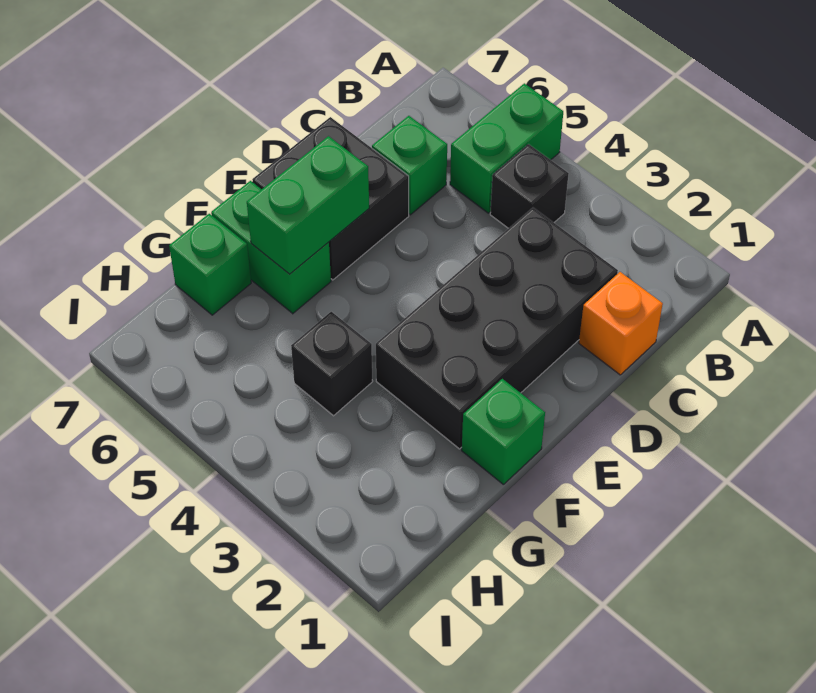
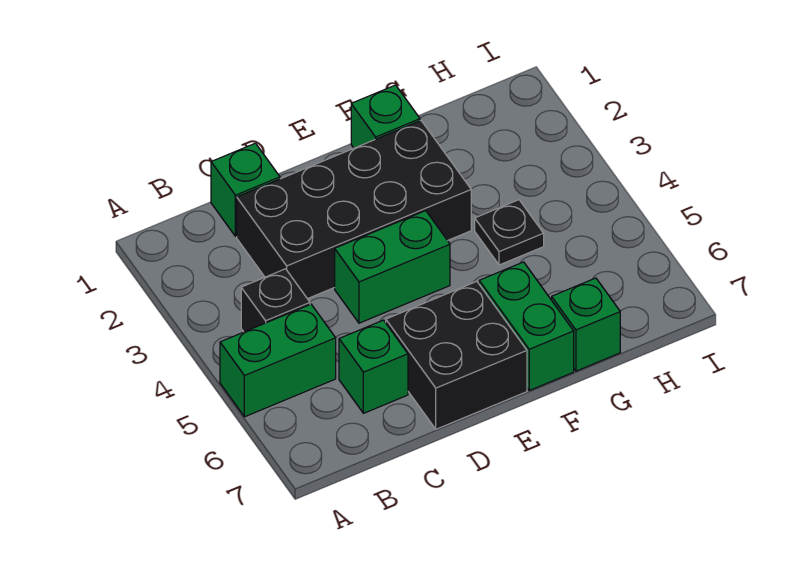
orange 1x1 brick [579,272,663,375] -> green 1x1 brick [211,143,280,236]
green 1x2 brick [247,136,369,274] -> green 1x2 brick moved to [335,211,450,323]
black 1x1 brick [291,312,373,416] -> black 1x1 plate [475,200,544,265]

